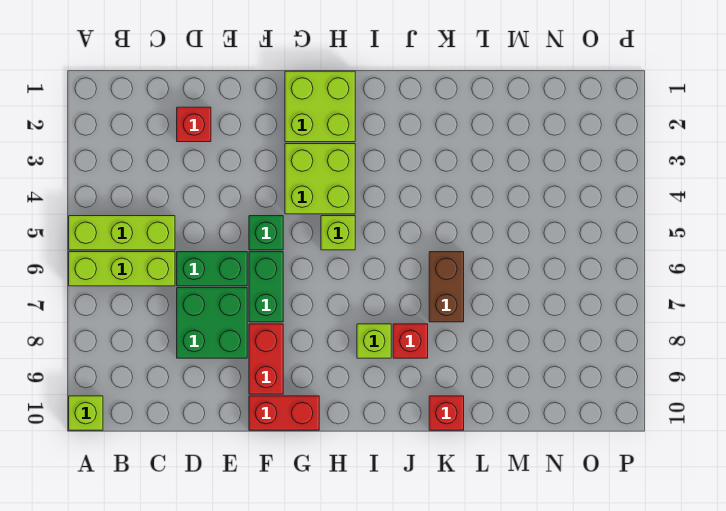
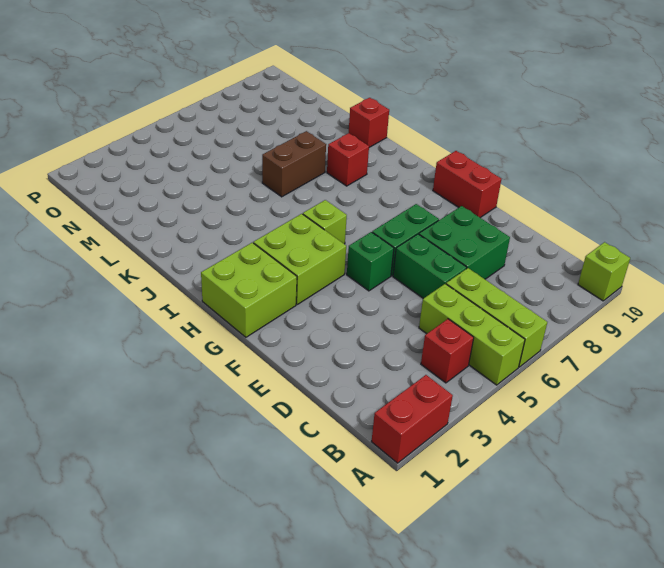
red 1x1 brick [177,107,211,142] -> red 1x1 brick moved to [421,319,474,383]
red 1x2 brick [249,324,283,394] -> red 1x2 brick moved to [371,375,453,463]
lime 1x1 brick [357,324,391,358] -> none

